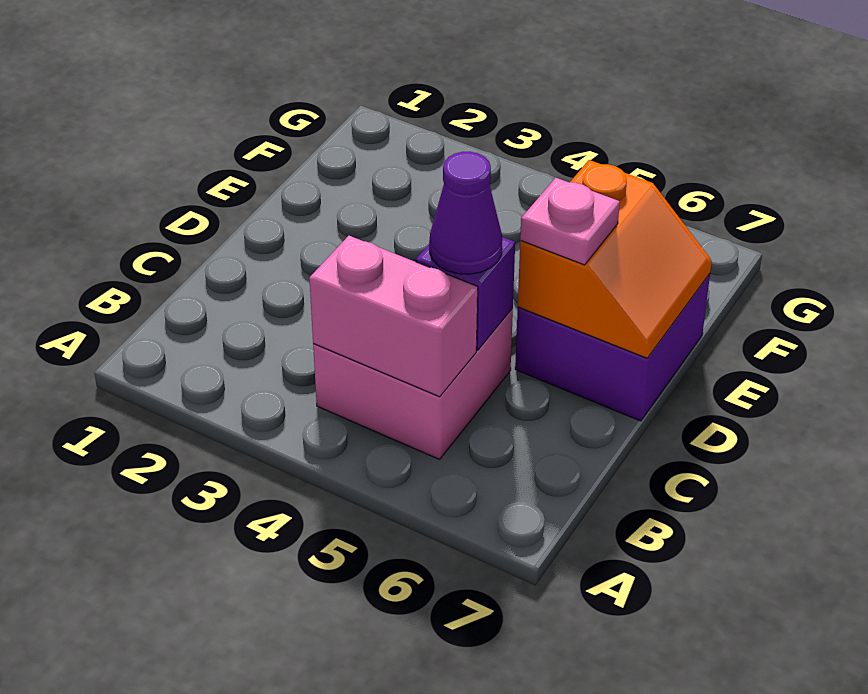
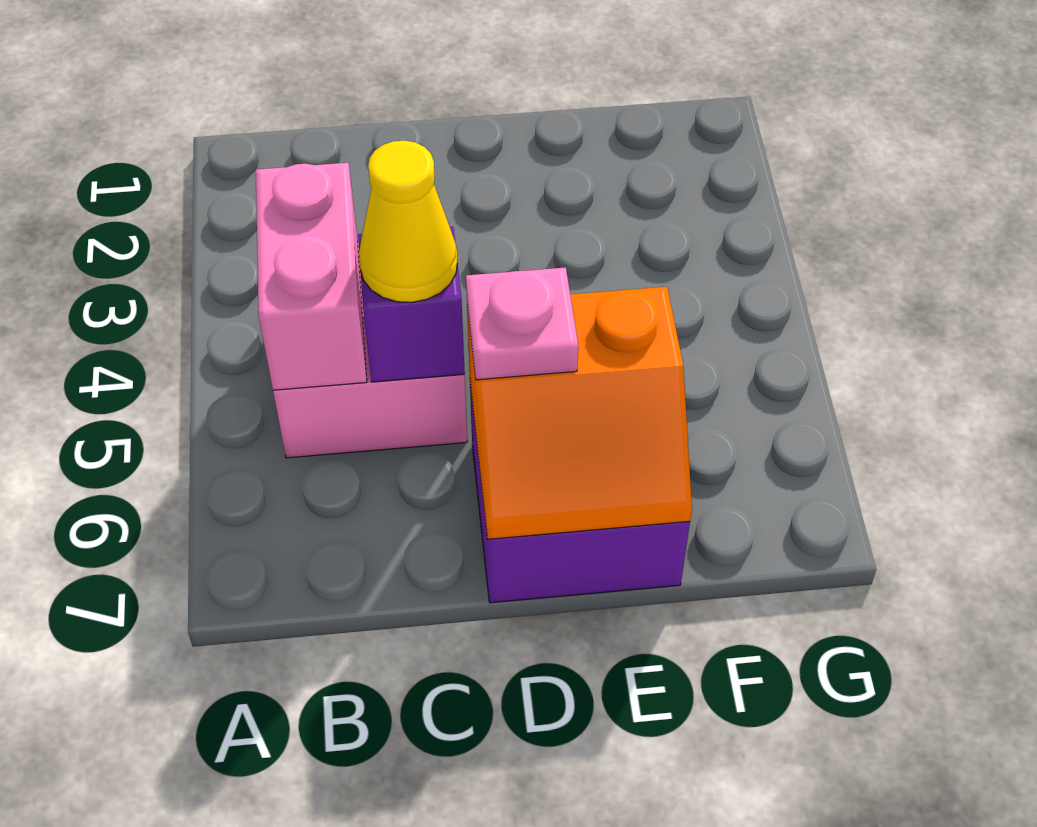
purple 1x1 cone [429,152,502,274] -> yellow 1x1 cone [359,141,457,302]

